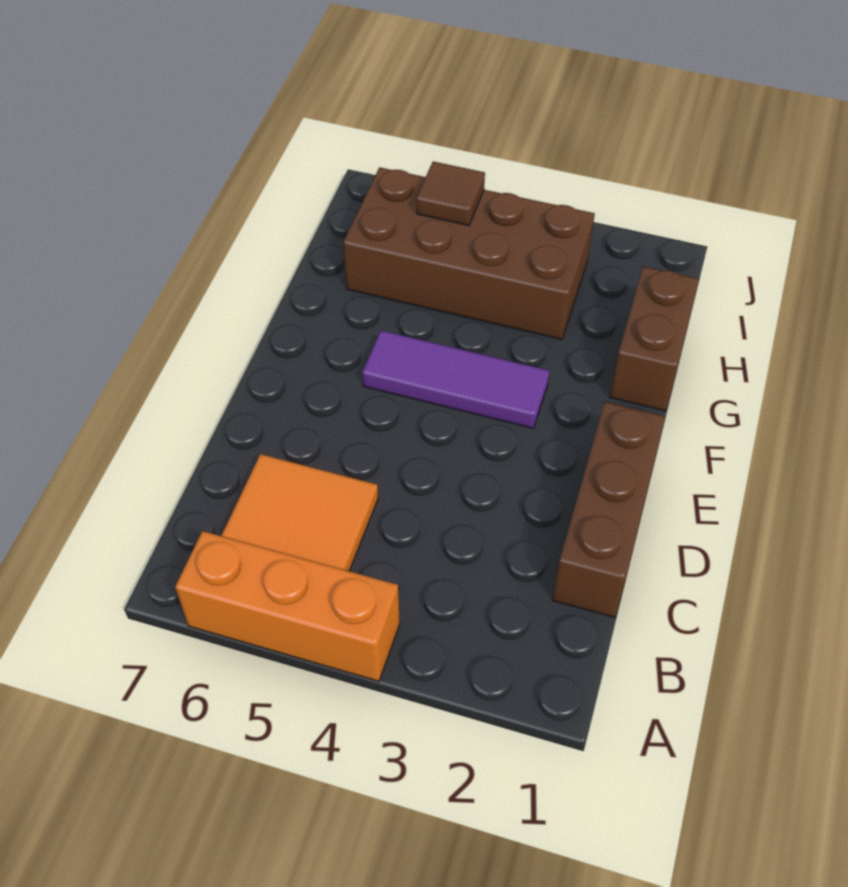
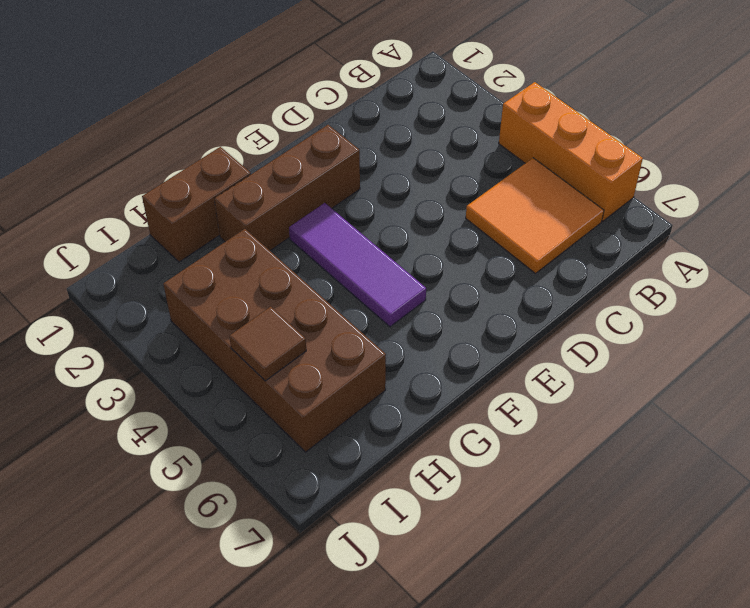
brown 1x3 brick [552,402,665,617] -> brown 1x3 brick moved to [214,125,360,251]

